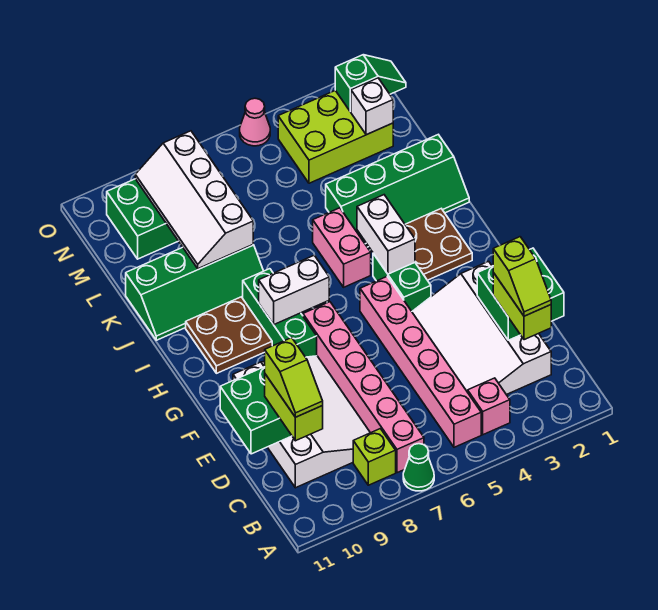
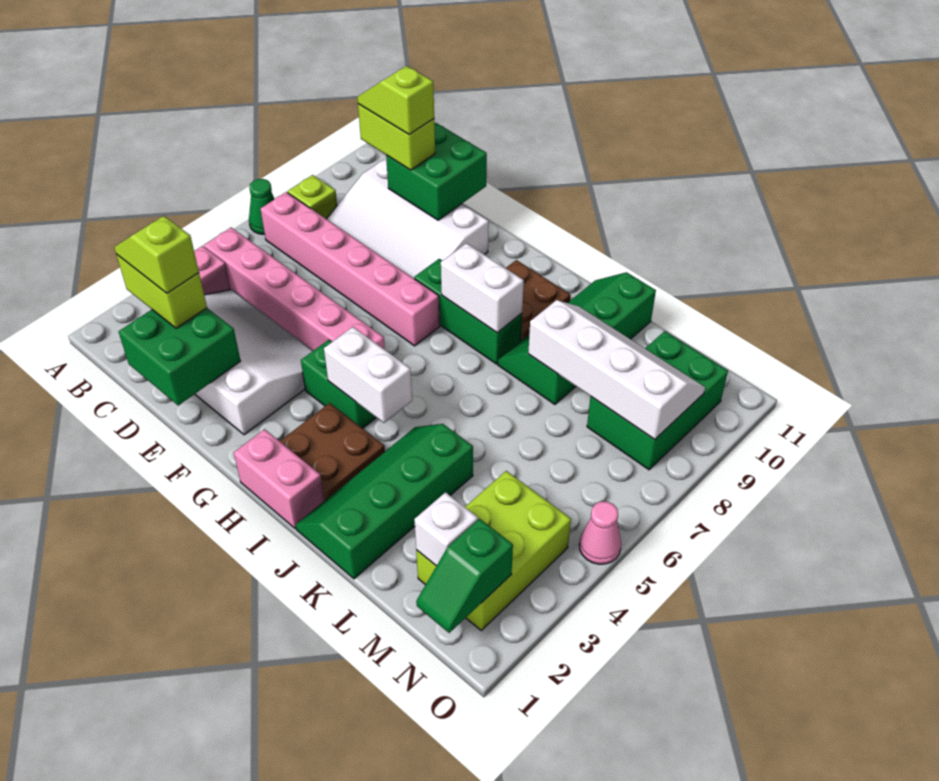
white 1x2 brick [259,255,329,325] -> white 1x2 brick turned to [441,243,524,333]
pink 1x2 brick [313,208,371,287] -> pink 1x2 brick moved to [234,429,324,528]

